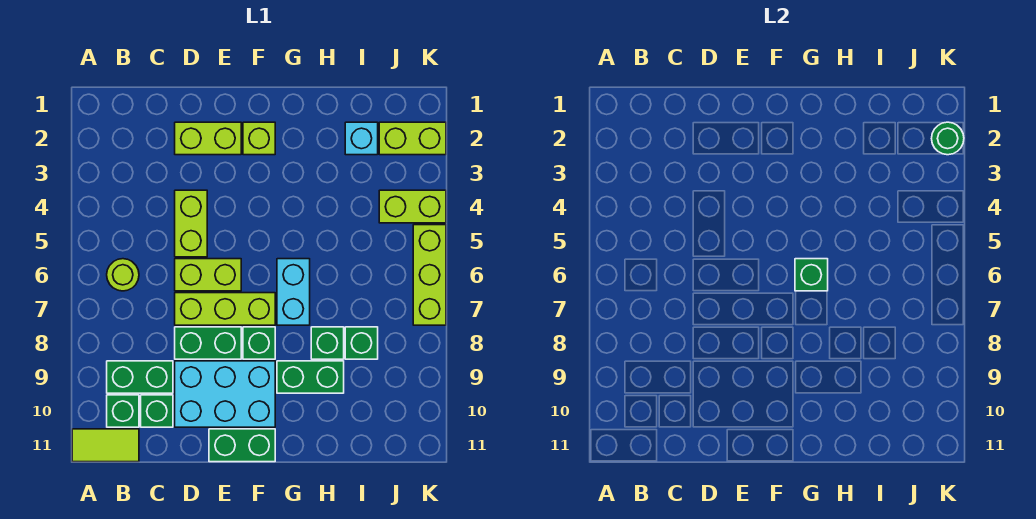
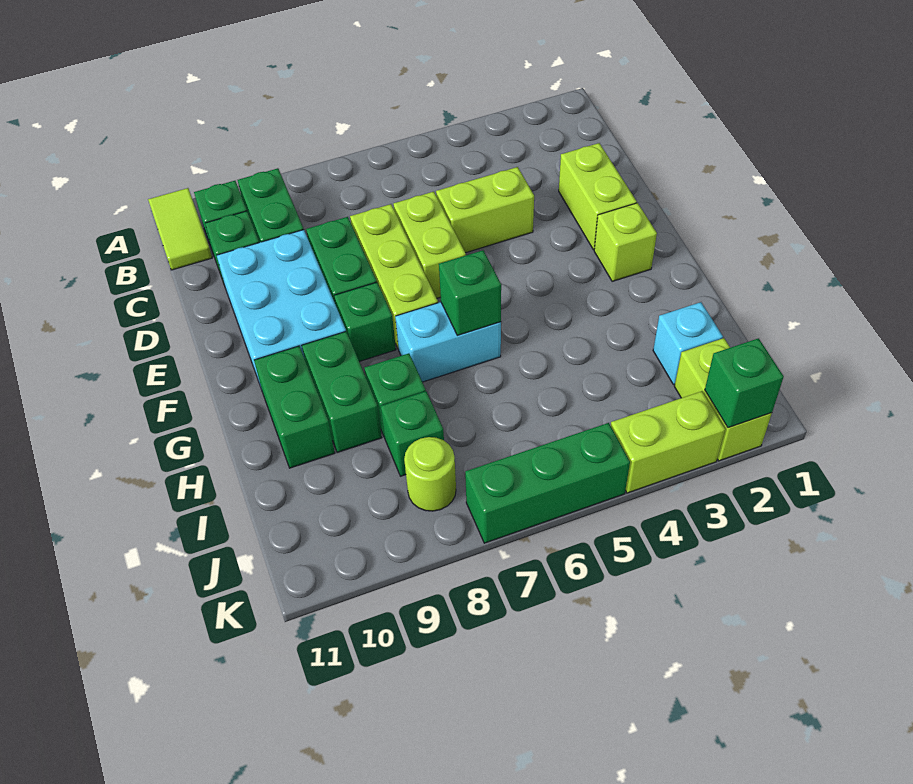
lime 1x1 round brick [107,259,139,291] -> lime 1x1 round brick moved to [404,437,456,511]
green 1x2 brick [209,429,275,462] -> green 1x2 brick moved to [254,346,335,468]
lime 1x2 brick [379,190,446,223] -> lime 1x2 brick turned to [611,391,725,493]
green 1x1 round brick [932,122,964,155] -> green 1x1 brick [705,338,784,428]
lime 1x3 brick [413,225,446,325] -> green 1x3 brick [465,423,630,543]

